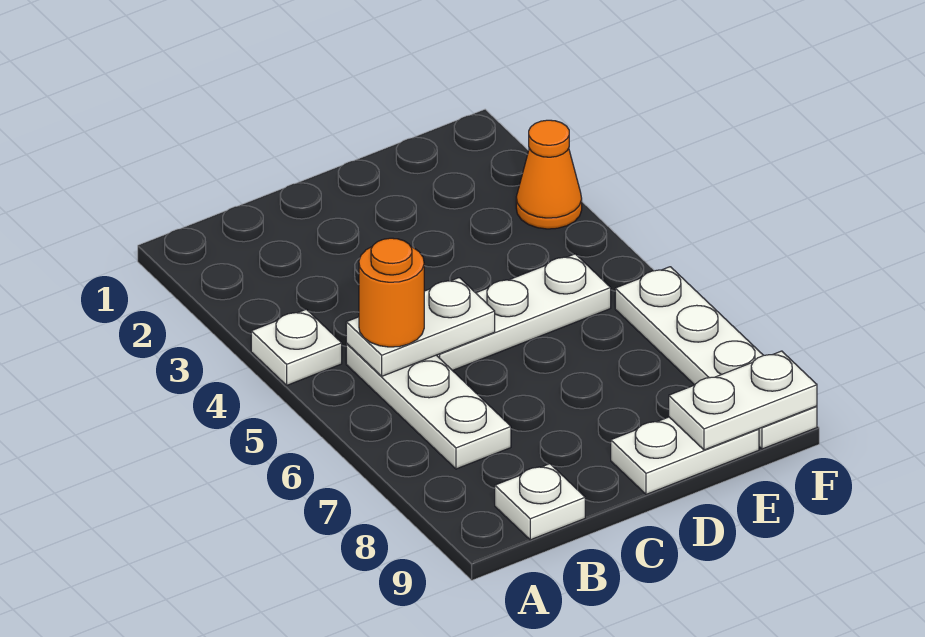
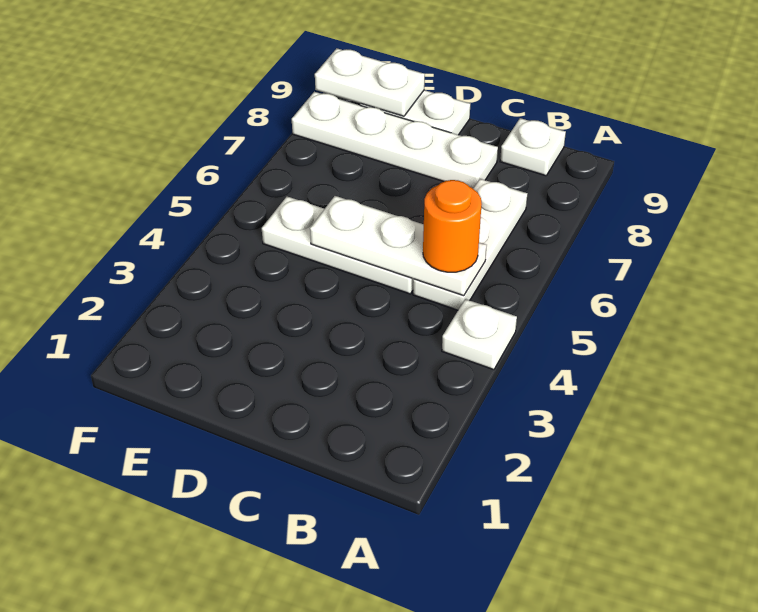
white 1x2 plate [346,278,495,376] -> white 1x3 plate [310,196,487,296]
orange 1x1 cone [516,120,582,229] -> none
white 1x4 plate [615,267,817,449] -> white 1x4 plate turned to [292,92,498,188]

